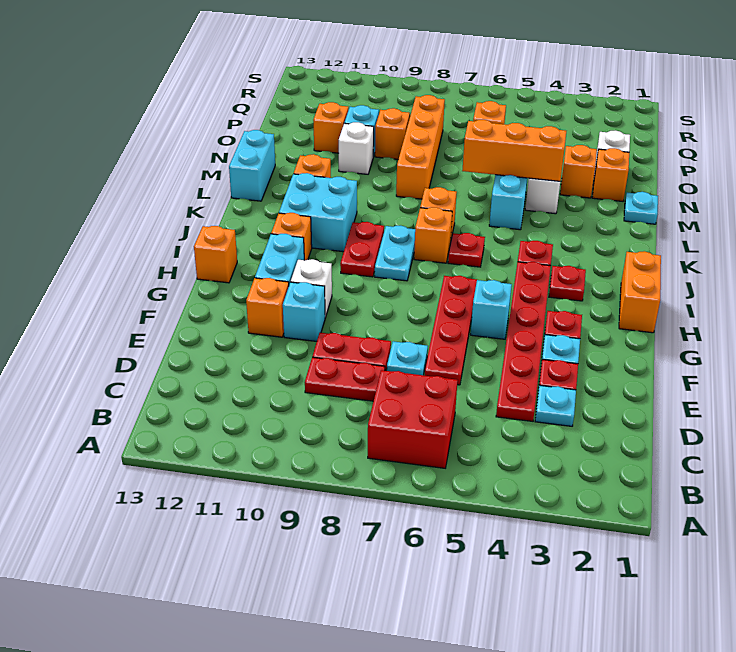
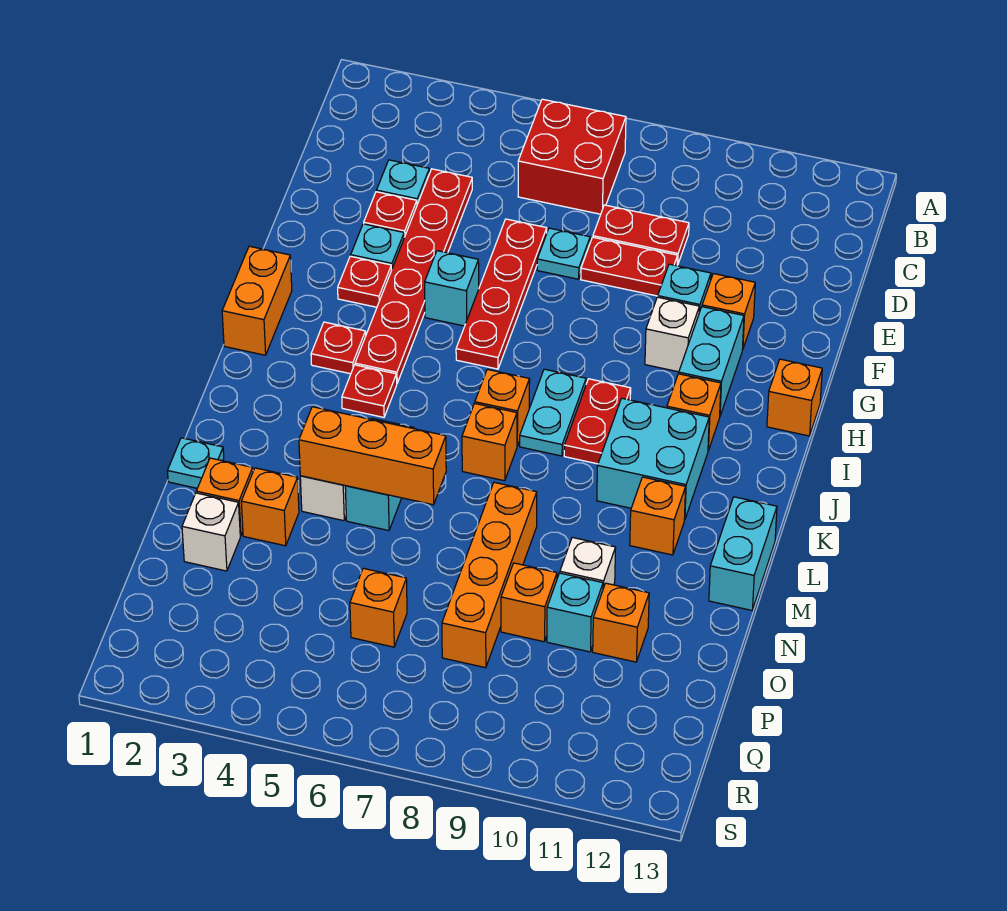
red 1x1 plate [448,233,485,267] -> none

